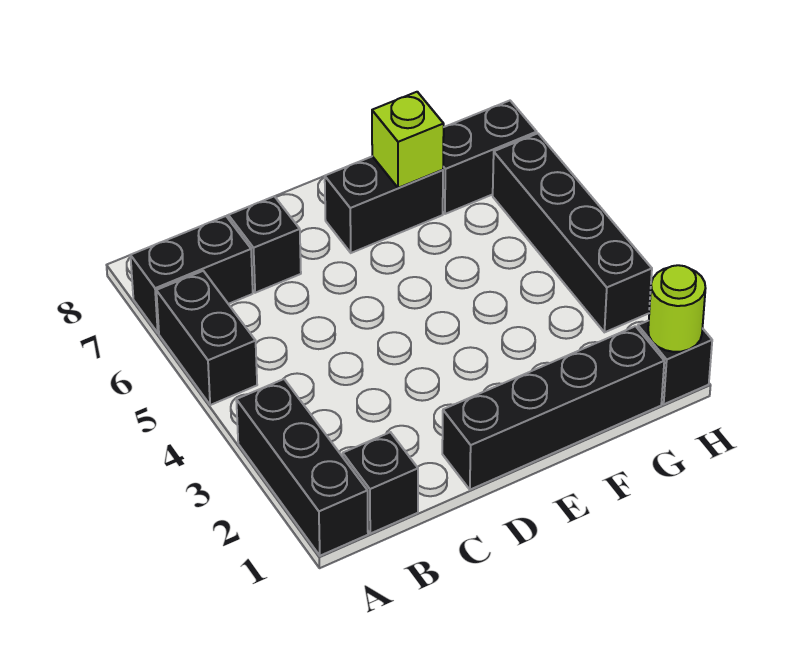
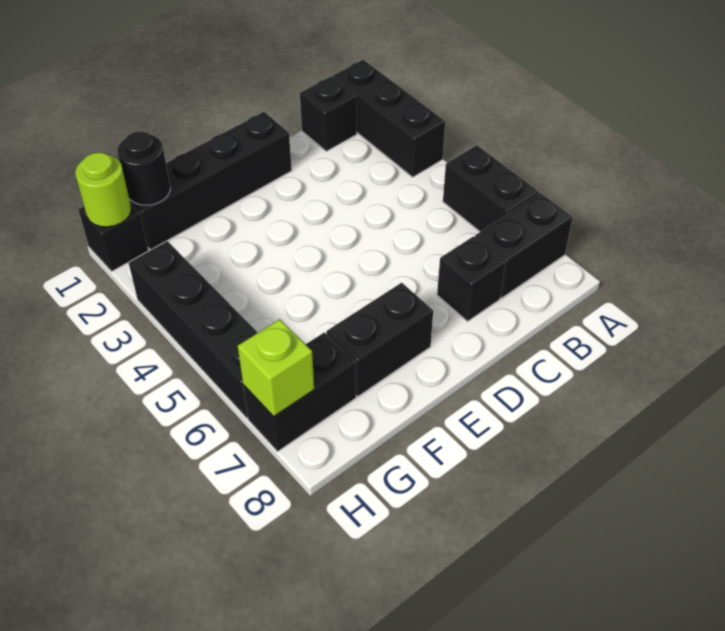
lime 1x1 brick [372,92,444,188] -> lime 1x1 brick moved to [238,319,314,417]
none -> black 1x1 round brick [117,132,171,205]

